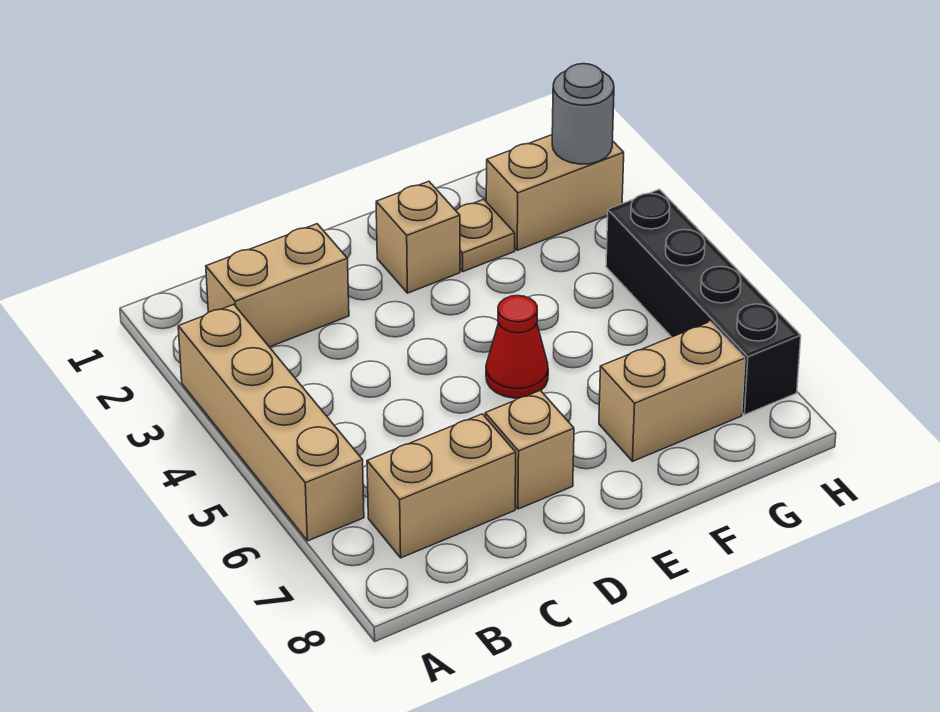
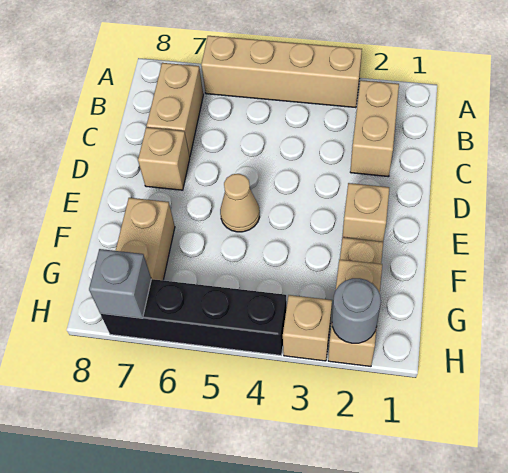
red 1x1 cone [486,295,548,398] -> tan 1x1 cone [220,174,260,232]
none -> tan 1x1 brick [283,295,332,361]
none -> grey 1x1 brick [89,249,151,318]

